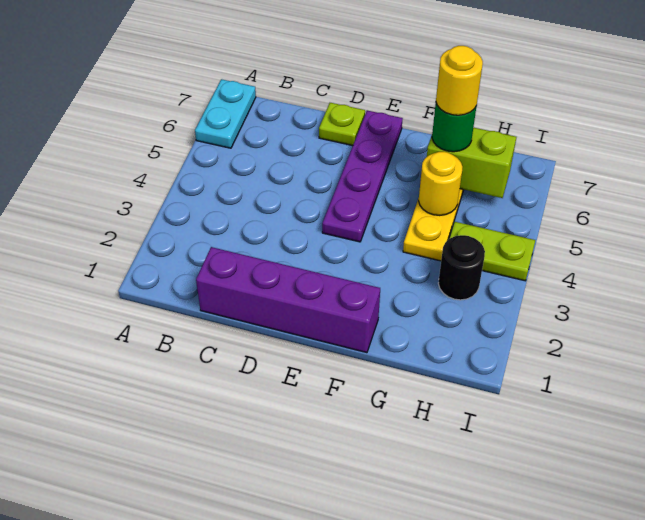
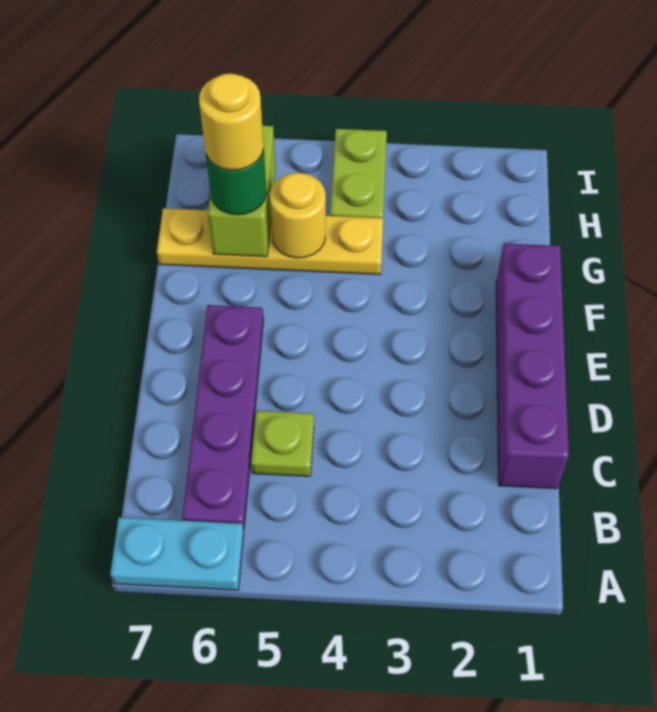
lime 1x1 plate [319,103,365,146] -> lime 1x1 plate moved to [251,411,314,476]
purple 1x4 plate [322,110,403,242] -> purple 1x4 plate turned to [182,305,264,530]
black 1x1 round brick [438,235,485,300] -> none

